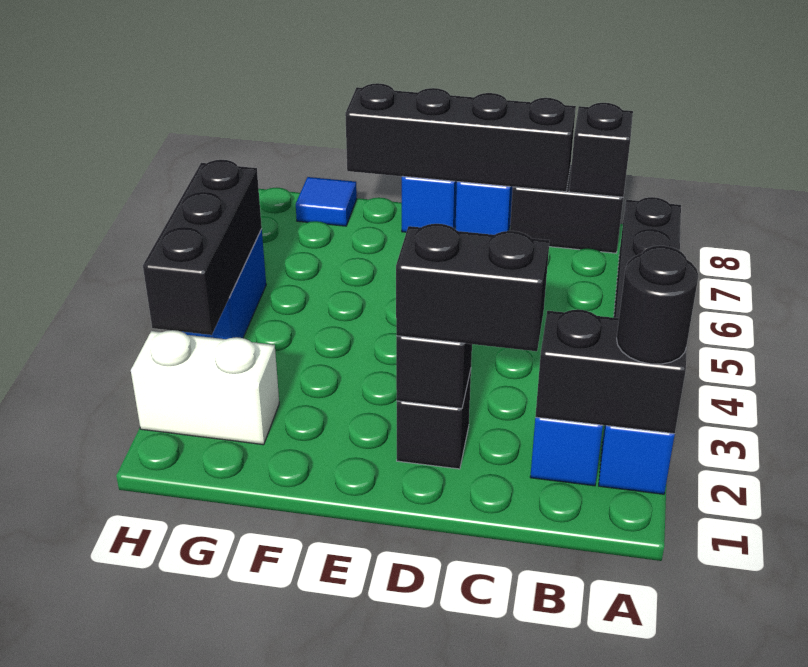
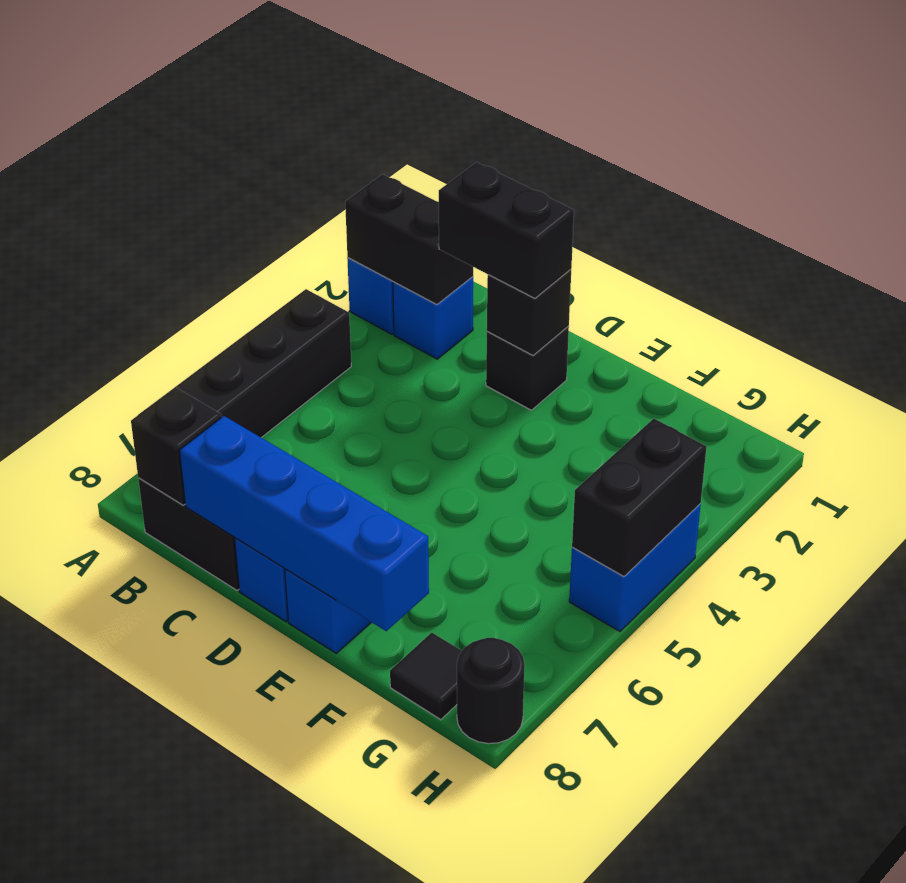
black 1x1 round brick [617,246,698,364] -> black 1x1 round brick moved to [457,638,525,744]
black 1x4 brick [345,83,576,192] -> blue 1x4 brick [179,416,429,631]
white 1x2 brick [131,330,279,445] -> none
blue 1x1 tile [296,177,357,226] -> black 1x1 tile [390,633,461,720]
black 1x3 brick [143,160,262,335] -> black 1x2 brick [572,419,707,577]

